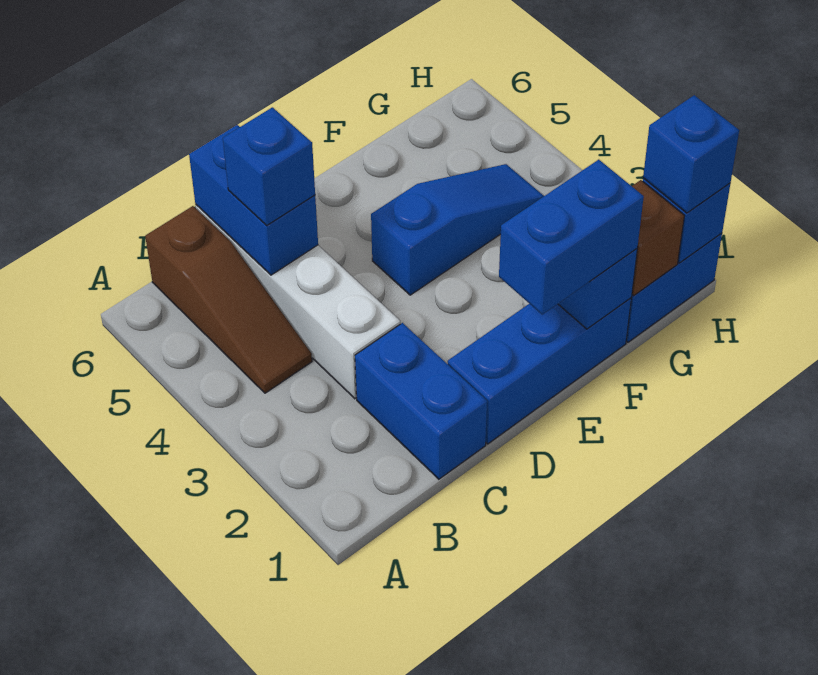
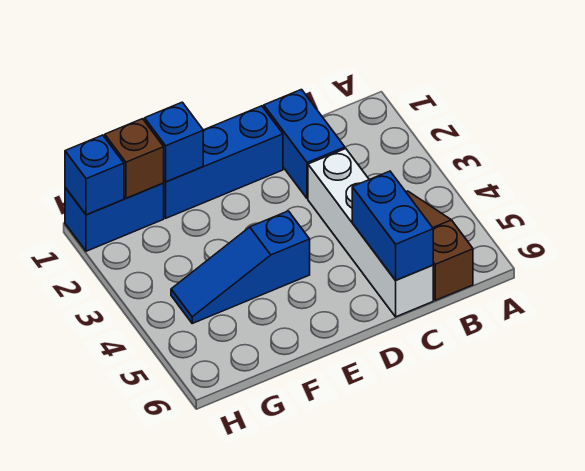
blue 1x1 brick [223,107,315,226] -> none
blue 1x2 brick [499,160,644,314] -> none
blue 1x1 brick [643,95,739,213] -> none

